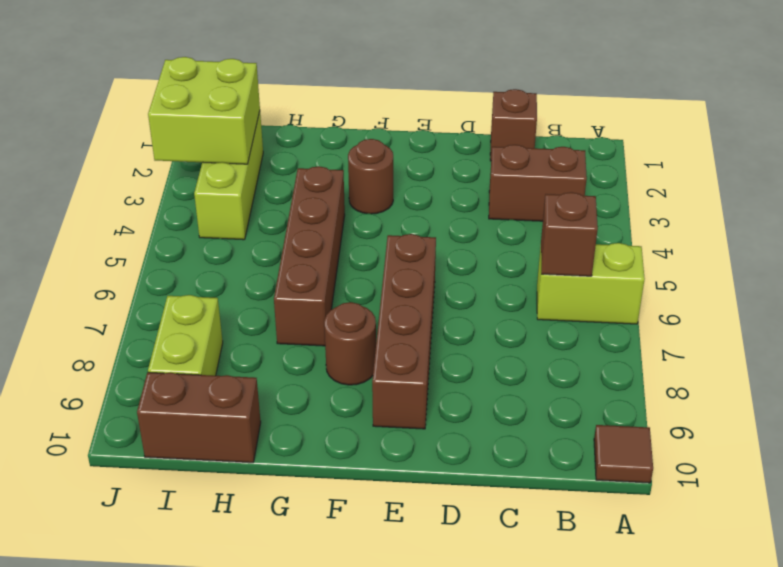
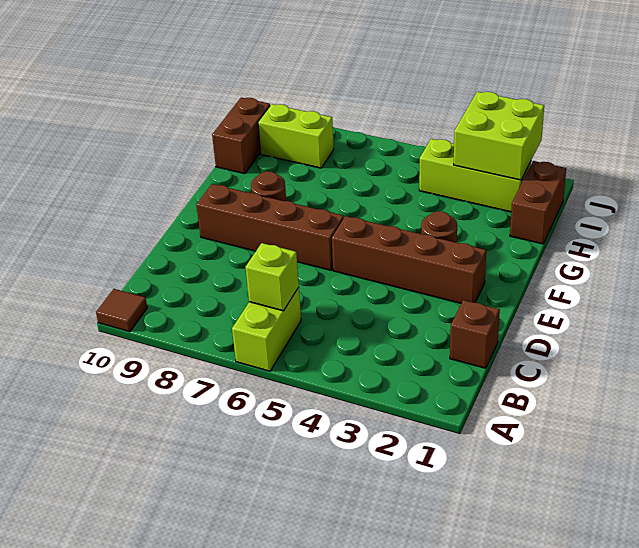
brown 1x2 brick [489,145,587,221] -> brown 1x2 brick moved to [510,161,566,244]
brown 1x1 brick [541,192,598,276] -> lime 1x1 brick [245,243,299,311]
brown 1x4 brick [274,166,345,346] -> brown 1x4 brick moved to [332,216,486,303]

